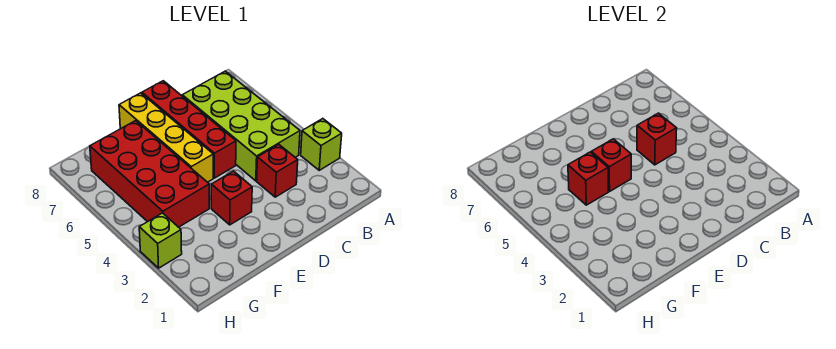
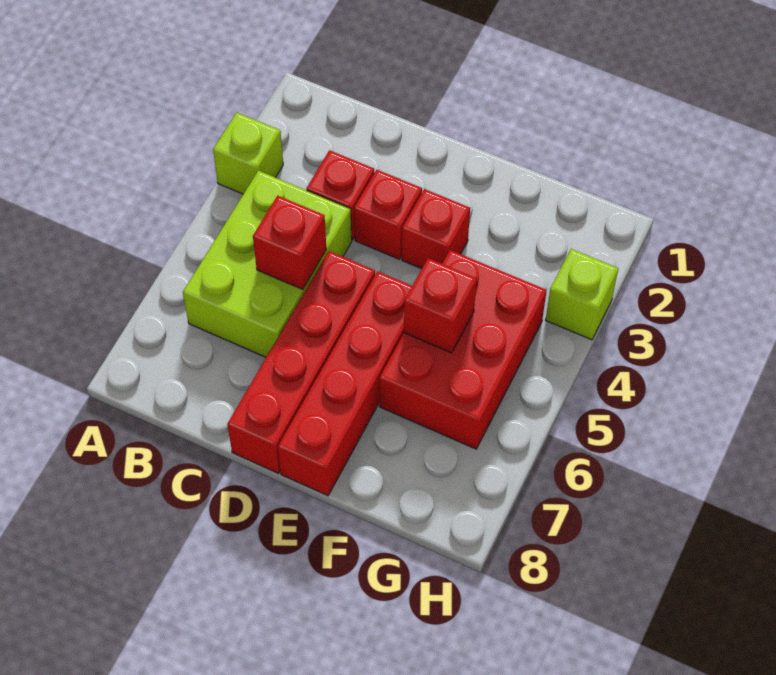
lime 2x4 brick [182,71,300,181] -> lime 2x3 brick [183,171,352,357]
yellow 1x4 brick [119,93,213,182] -> red 1x4 brick [278,271,412,496]
red 1x1 brick [591,139,631,191] -> red 1x1 brick moved to [354,170,422,259]
red 2x4 brick [90,121,209,227] -> red 2x3 brick [380,250,547,449]

